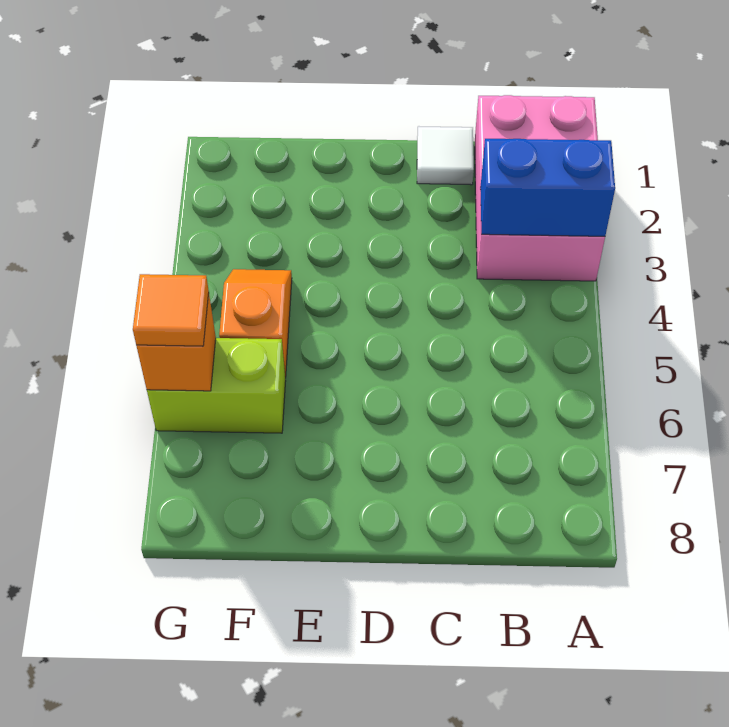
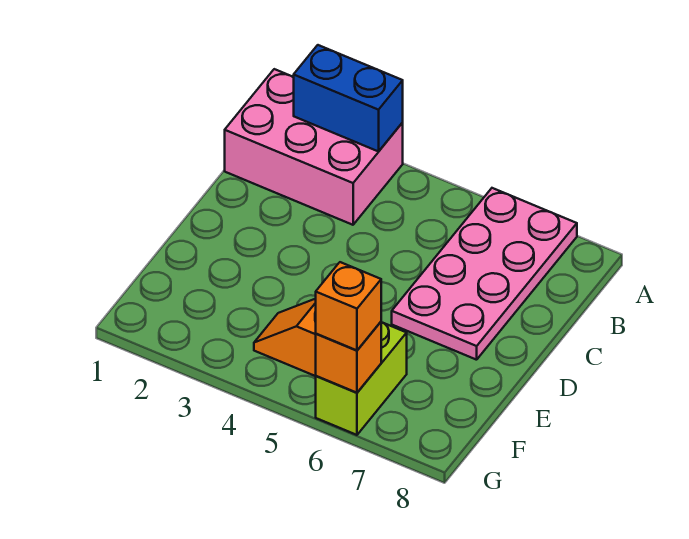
blue 1x2 brick [480,139,615,236] -> blue 1x2 brick turned to [294,45,403,152]
none -> pink 2x4 plate [392,188,577,360]
white 1x1 tile [417,126,474,185] -> none
orange 1x1 tile [133,274,209,346] -> orange 1x1 brick [316,262,381,351]

